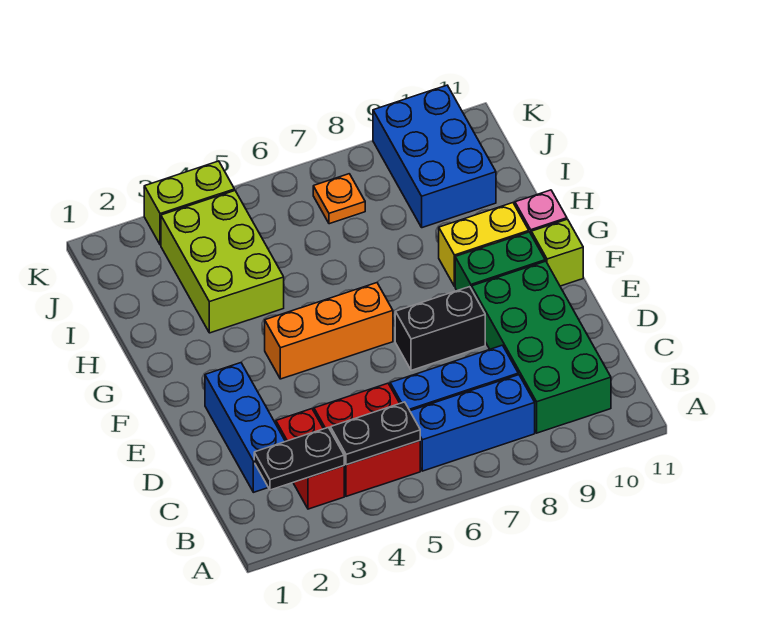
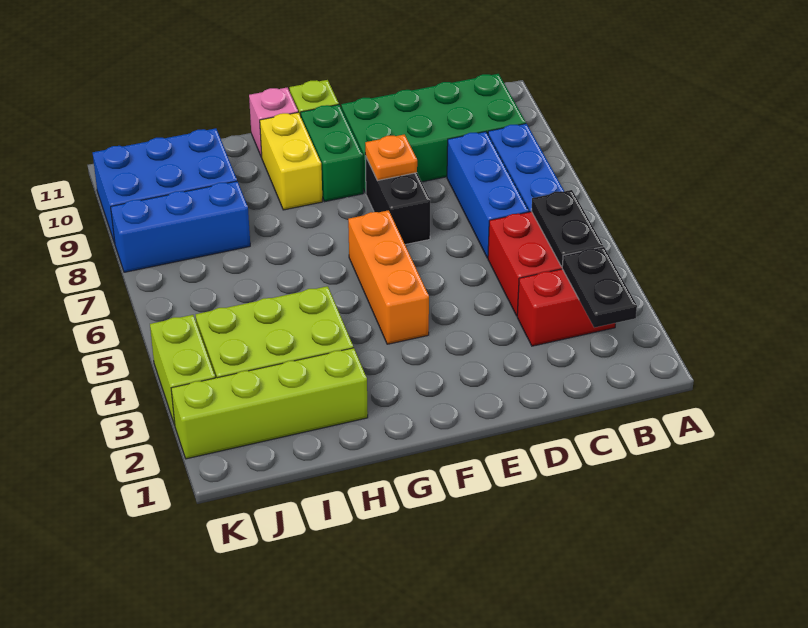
blue 1x3 brick [205,363,285,492] -> blue 1x3 brick moved to [111,181,250,272]
none -> lime 1x4 brick [171,348,368,459]
orange 1x1 plate [313,174,365,224] -> orange 1x1 plate moved to [365,134,417,181]

